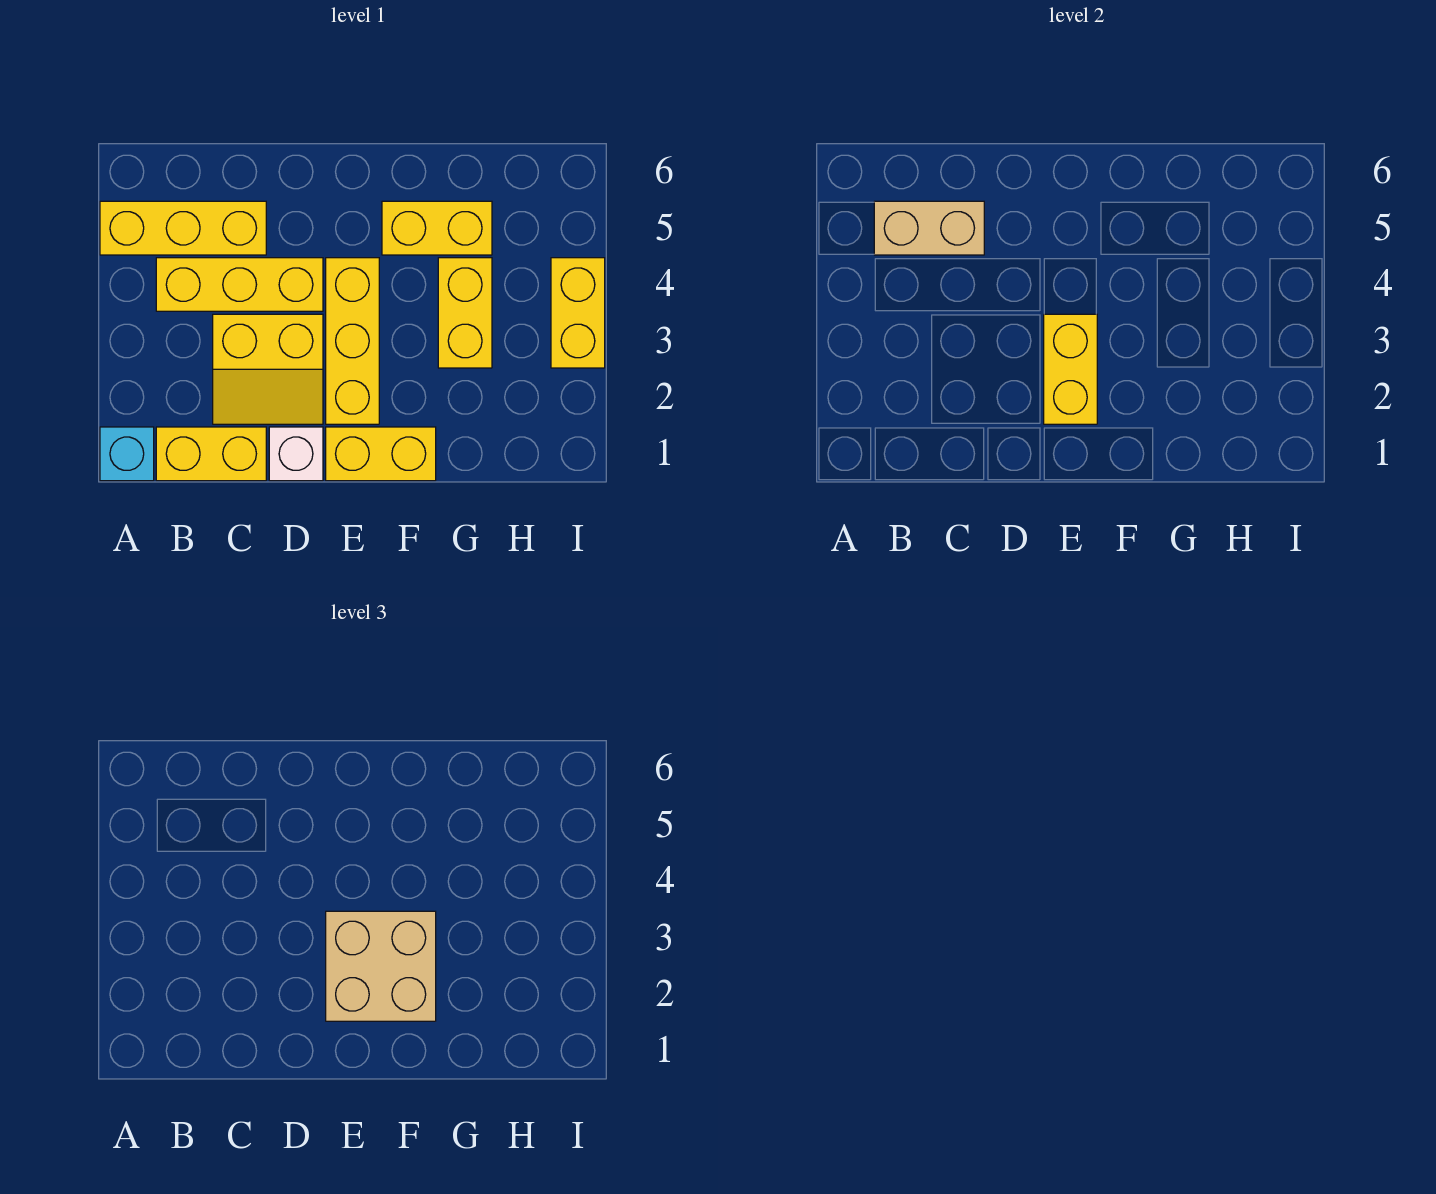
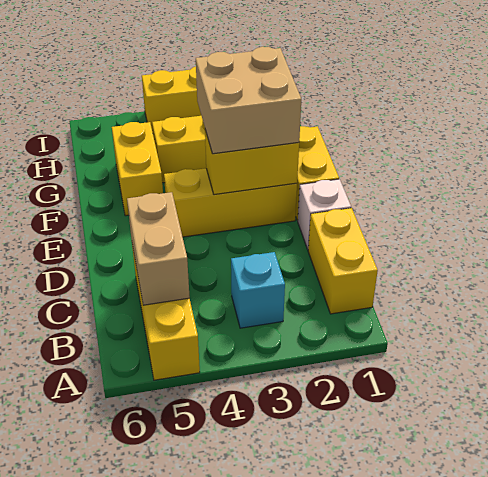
cyan 1x1 brick [100,427,154,481] -> cyan 1x1 brick moved to [231,252,285,328]
yellow 1x3 brick [156,258,323,311] -> none
yellow 2x2 slope [213,314,323,424] -> none

